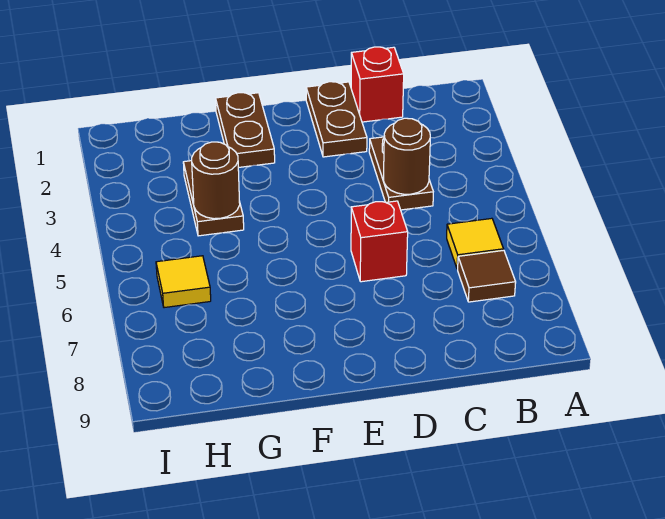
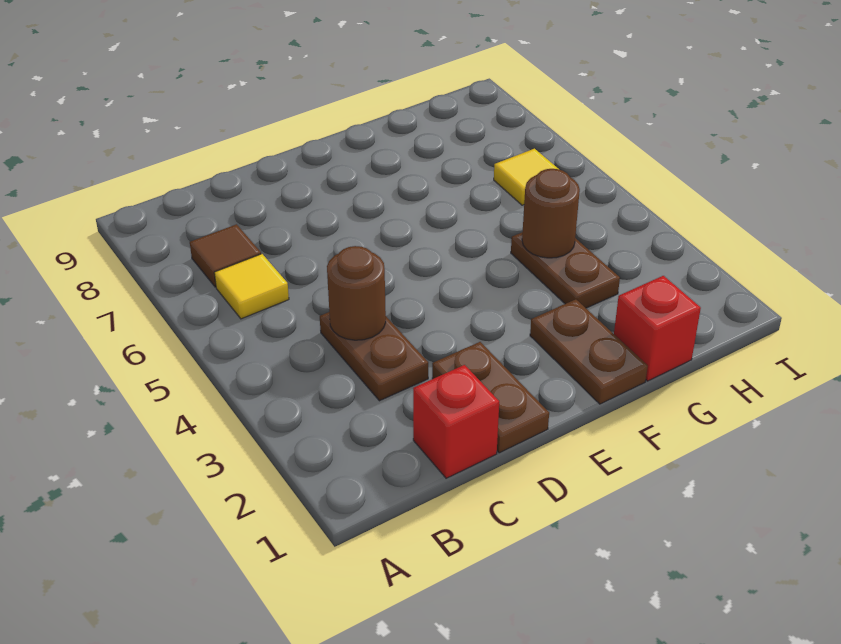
red 1x1 brick [351,201,408,282] -> red 1x1 brick moved to [614,276,701,381]

